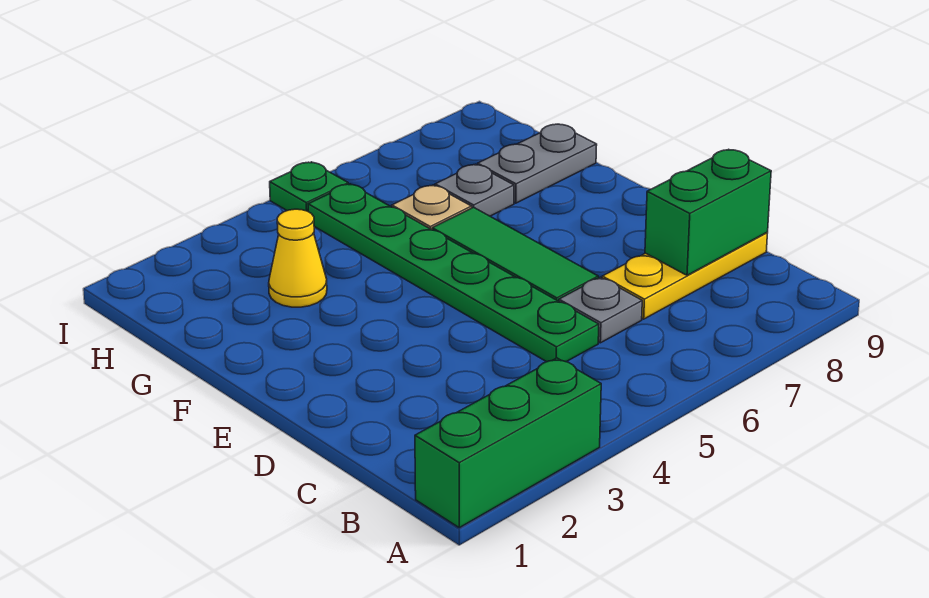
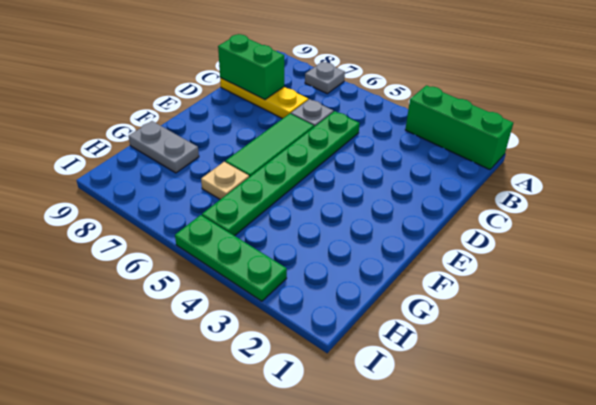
yellow 1x1 cone [269,209,327,307] -> none
grey 1x1 plate [435,164,514,216] -> grey 1x1 plate moved to [305,62,345,94]
green 1x1 plate [270,162,348,211] -> green 1x3 plate [175,215,287,301]

